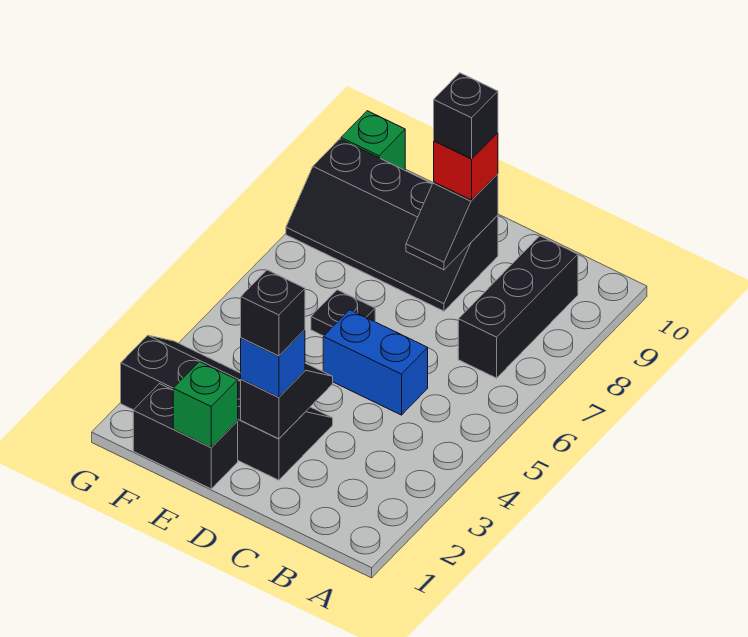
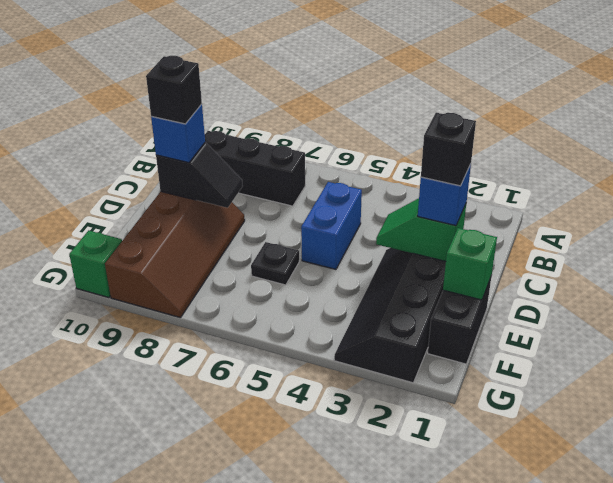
black 1x2 slope [241,363,333,439] -> green 1x2 slope [376,198,466,261]
black 2x4 slope [286,139,498,311] -> brown 2x4 slope [105,192,245,318]
red 1x1 brick [434,133,498,200] -> blue 1x1 brick [151,104,205,163]

